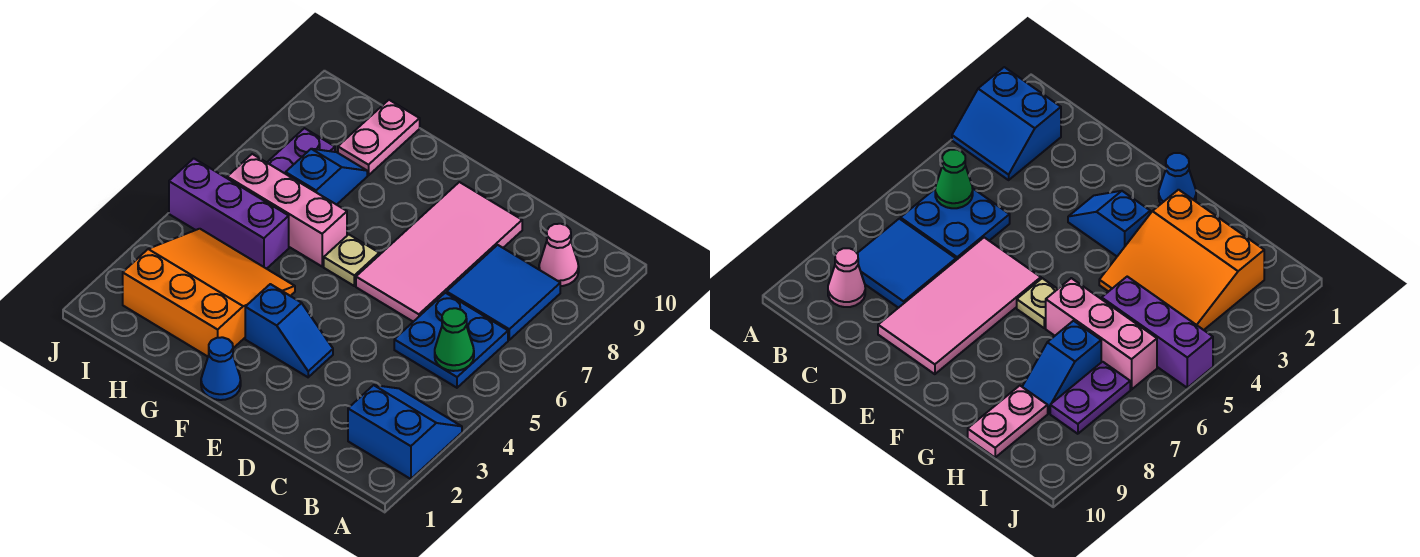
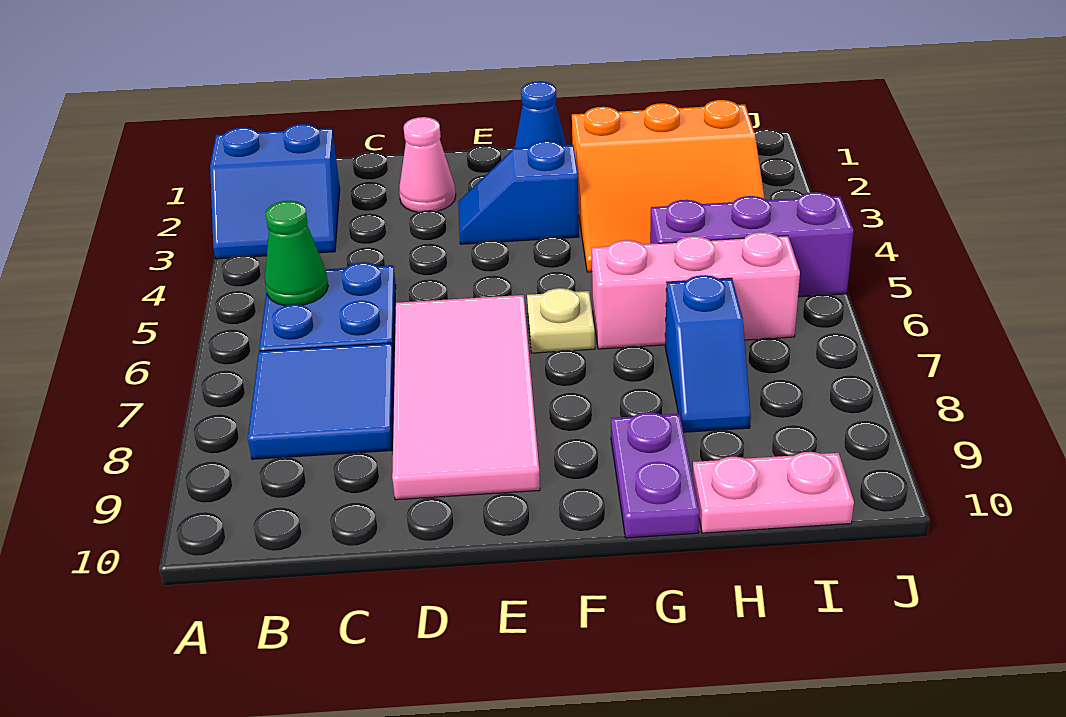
pink 1x1 cone [539,224,579,286] -> pink 1x1 cone moved to [399,117,456,212]
pink 1x2 plate [338,100,420,175] -> pink 1x2 plate turned to [692,452,854,533]
purple 1x2 plate [267,128,335,174] -> purple 1x2 plate moved to [611,412,699,538]

